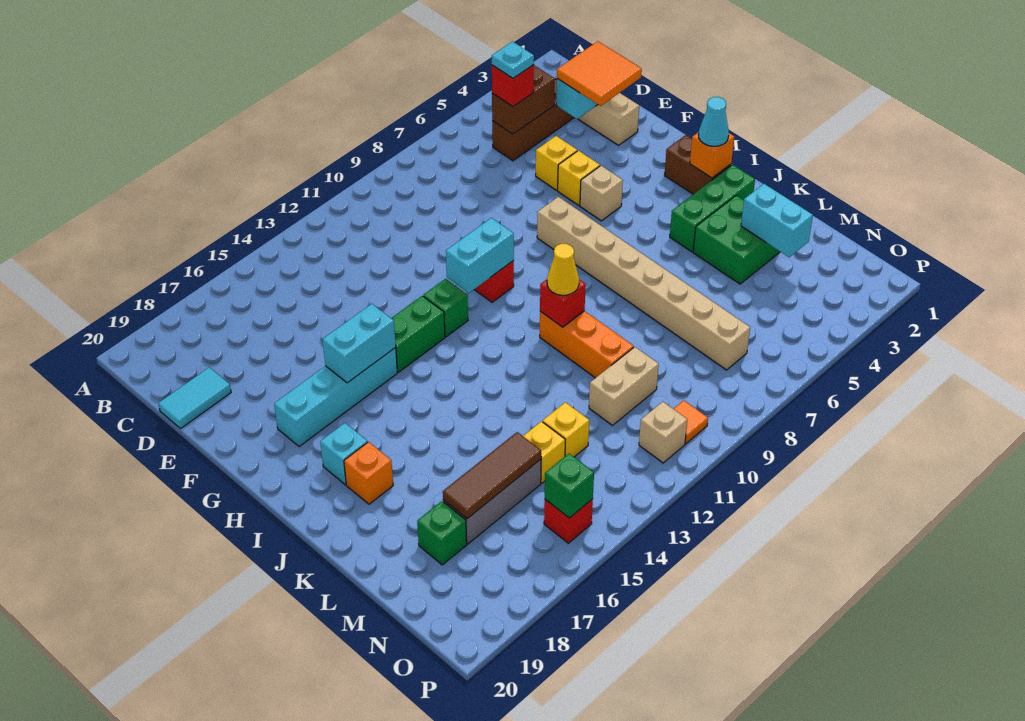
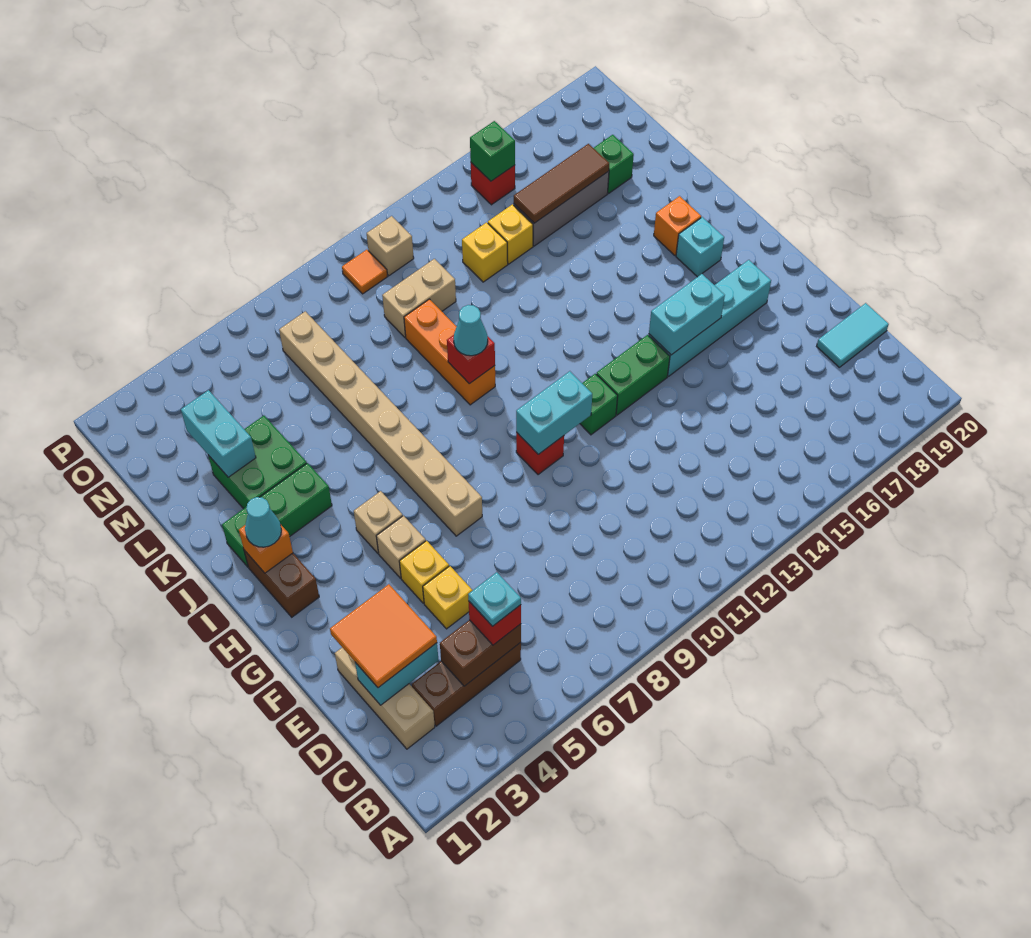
none -> tan 1x1 brick [354,491,403,553]
yellow 1x1 cone [547,244,579,295] -> cyan 1x1 cone [454,305,488,356]

